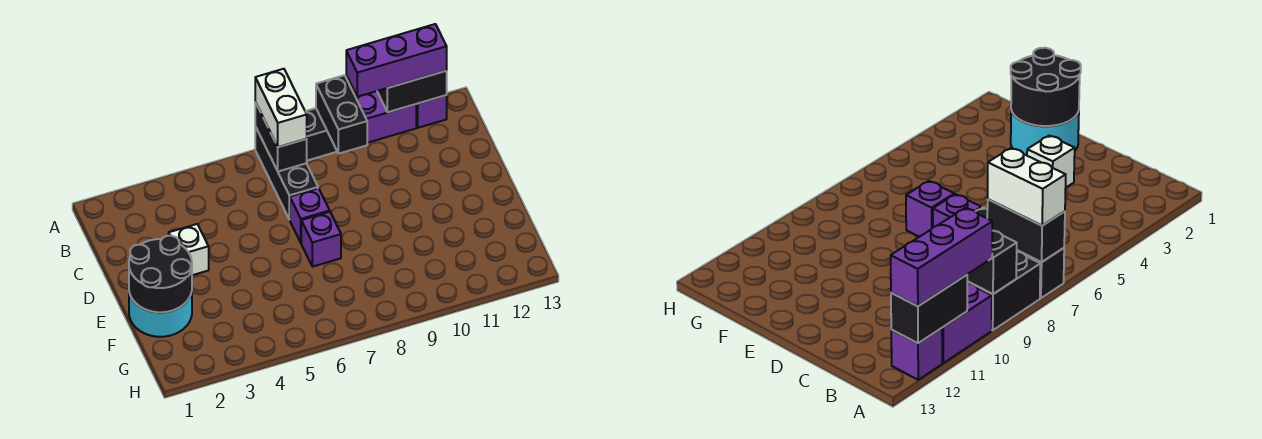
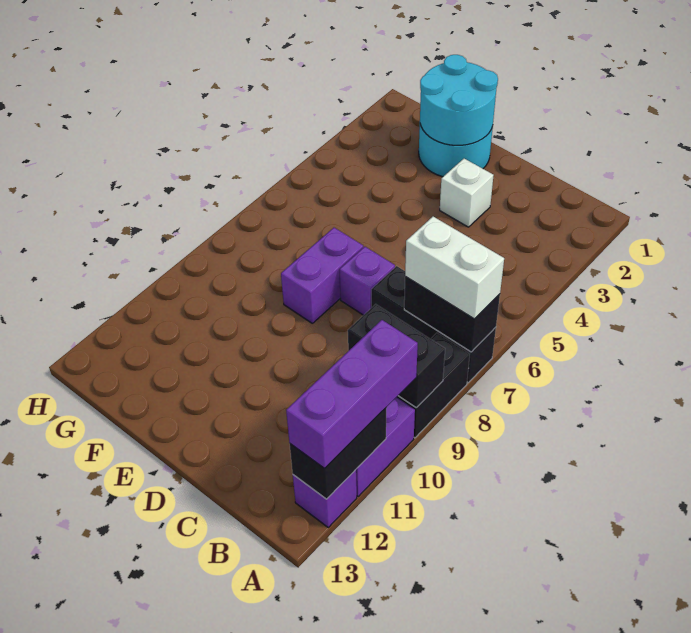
black 2x2 round brick [129,236,192,312] -> cyan 2x2 round brick [420,55,498,145]
purple 1x1 brick [301,212,341,267] -> purple 1x2 brick [281,228,363,323]

